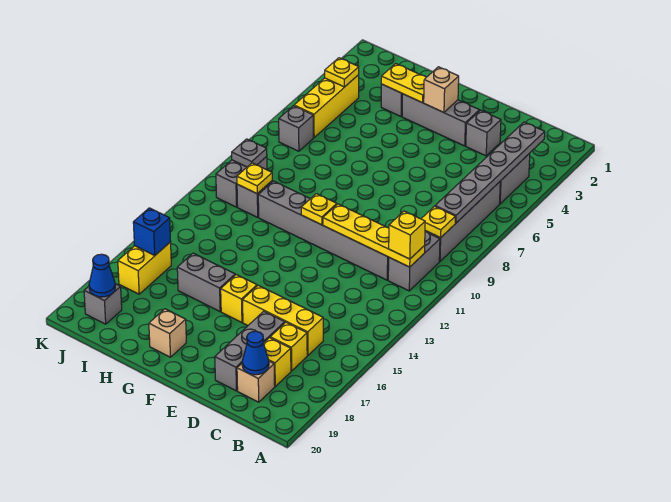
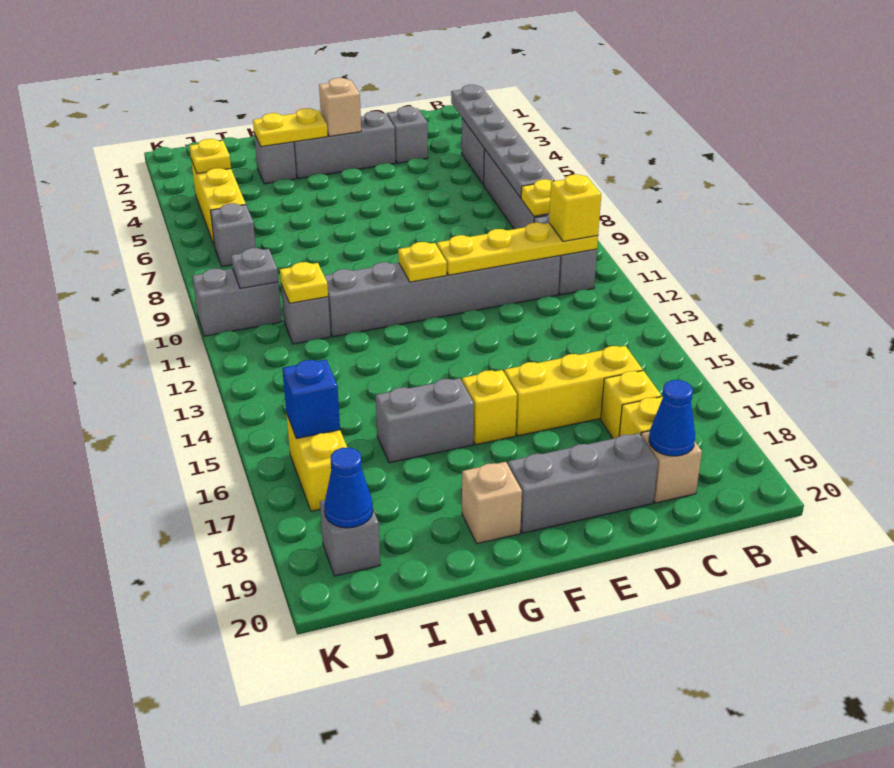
grey 1x3 brick [215,311,285,391] -> grey 1x3 brick turned to [508,433,658,533]
grey 1x2 brick [216,156,267,207] -> grey 1x2 brick turned to [192,269,282,336]

